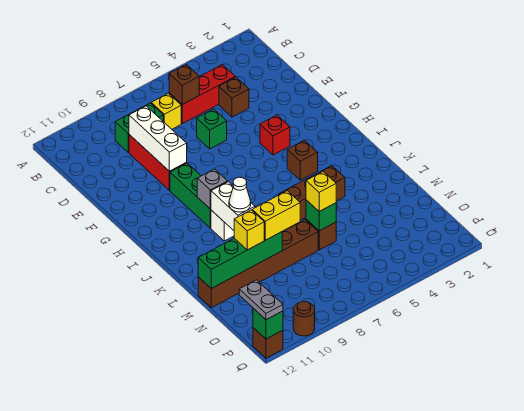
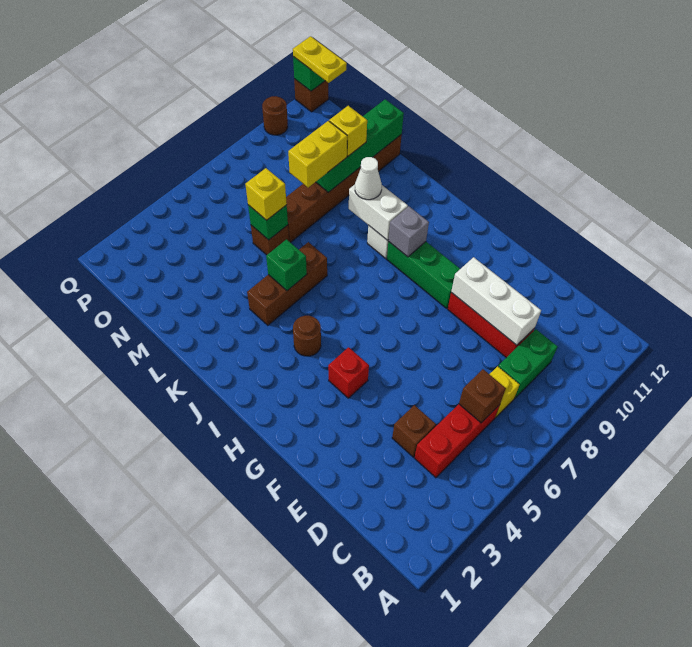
green 1x1 brick [197,109,227,149] -> green 1x1 brick moved to [266,240,307,291]
brown 1x1 brick [287,140,318,180] -> brown 1x1 round brick [293,316,321,356]
grey 1x2 plate [239,280,283,320] -> yellow 1x2 plate [293,36,347,83]

